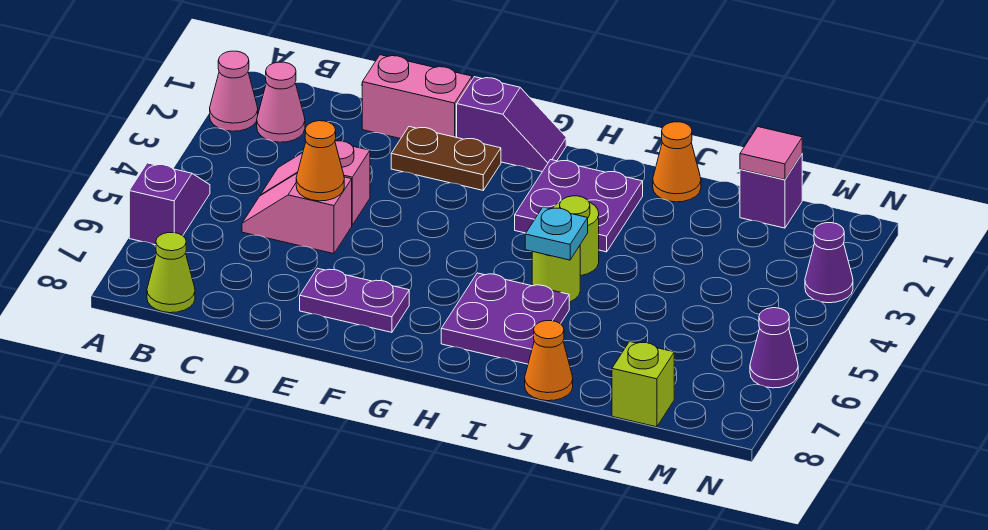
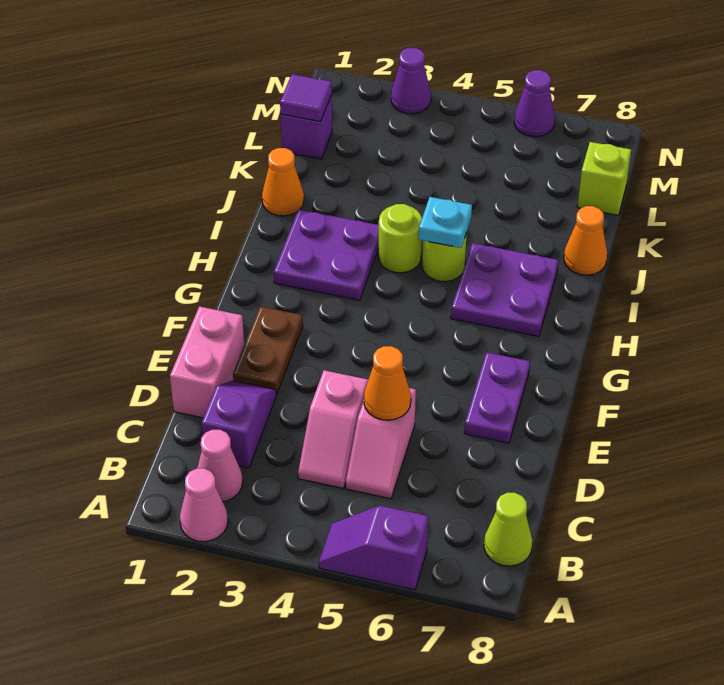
purple 1x2 slope [457,77,566,172] -> purple 1x2 slope moved to [201,381,276,468]
pink 1x1 tile [740,127,802,180] -> purple 1x1 tile [280,74,332,121]

